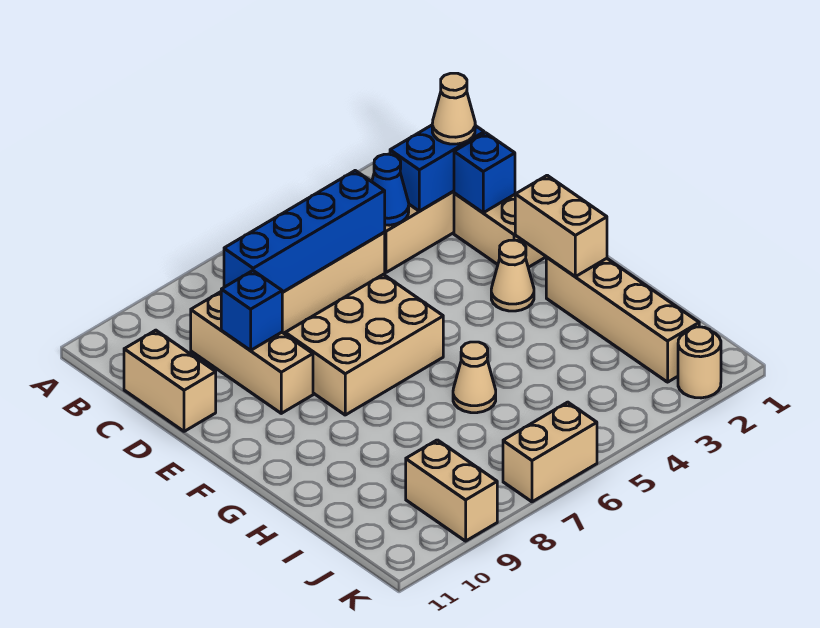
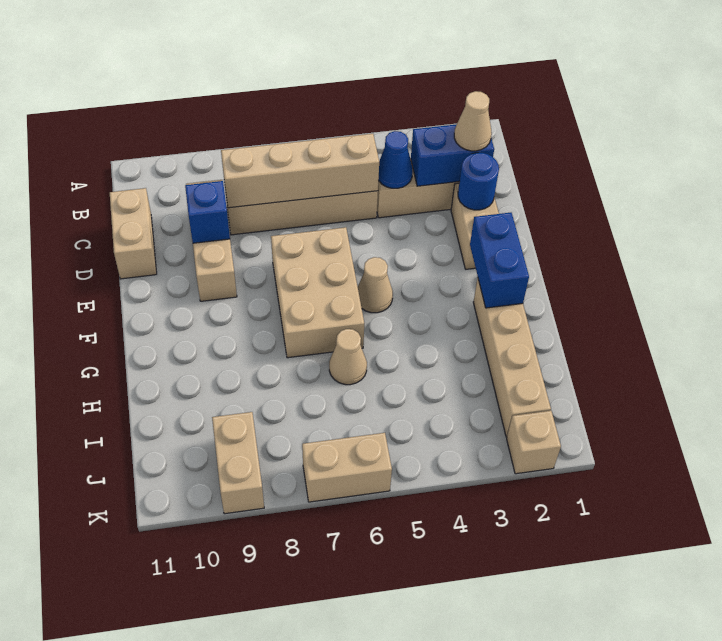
blue 1x4 brick [224,171,385,292] -> tan 1x4 brick [221,134,379,208]
blue 1x1 brick [454,133,515,213] -> blue 1x1 round brick [458,153,499,210]
tan 2x3 brick [285,274,443,415] -> tan 2x3 brick turned to [271,227,364,358]
tan 1x2 brick [515,175,607,277] -> blue 1x2 brick [470,213,529,308]
tan 1x1 cone [491,240,534,311] -> tan 1x1 cone moved to [358,257,393,313]
tan 1x1 round brick [678,327,721,398] -> tan 1x1 brick [507,411,561,474]

